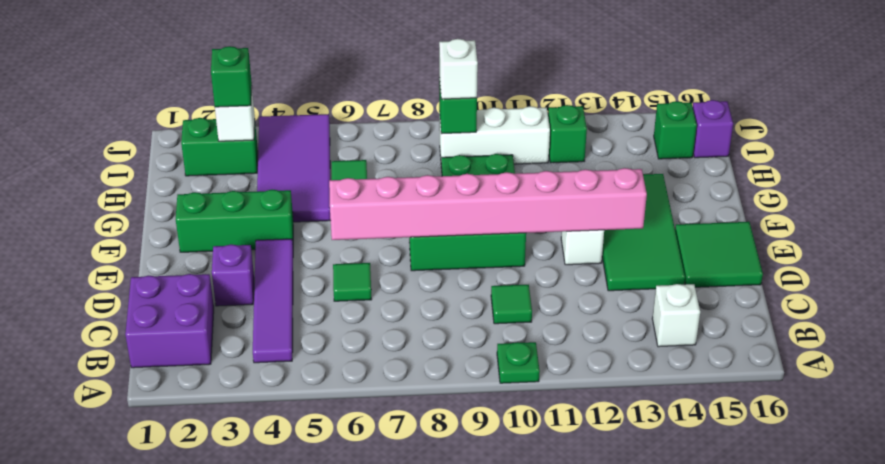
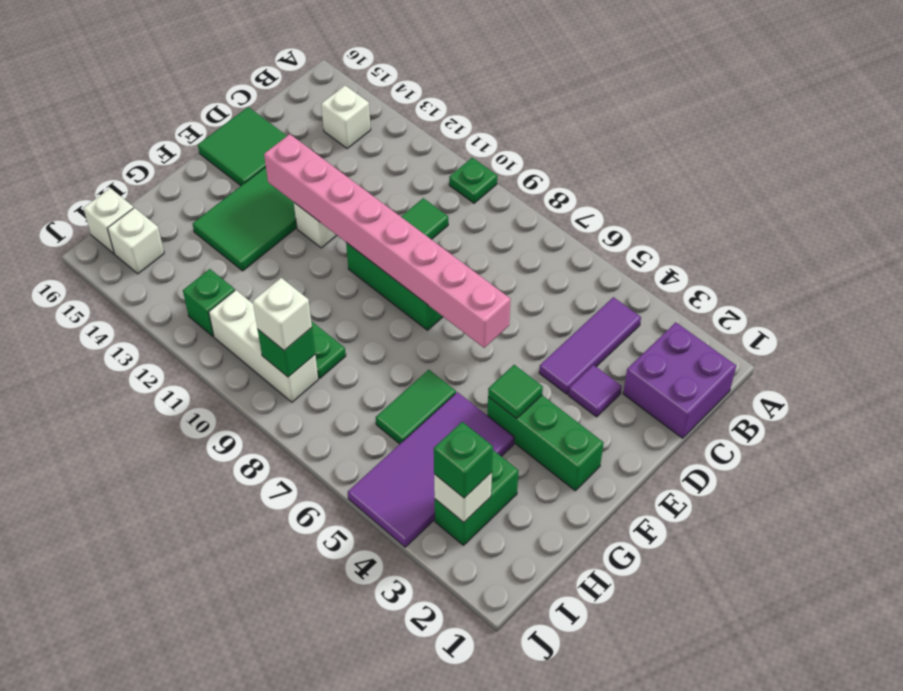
purple 1x4 tile [253,239,293,363] -> purple 1x3 tile [539,297,641,394]
purple 1x1 brick [212,244,254,306] -> purple 1x1 tile [568,365,622,417]
green 1x1 tile [333,263,372,301] -> green 1x1 tile moved to [488,365,543,419]
green 1x2 brick [181,118,258,176] -> green 1x2 brick turned to [435,450,519,545]
green 1x1 brick [654,101,697,159] -> white 1x1 brick [108,208,164,274]
purple 1x1 brick [693,100,733,158] -> white 1x1 brick [83,188,134,254]

